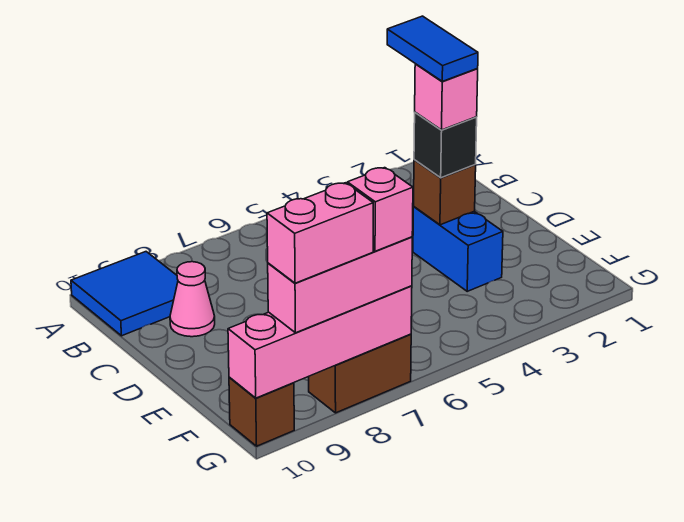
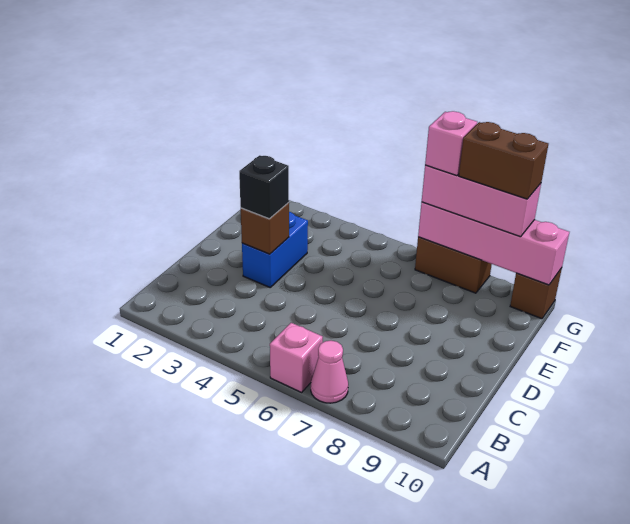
blue 2x2 tile [71,252,178,336] -> none
blue 1x2 tile [387,16,478,81] -> none
pink 1x1 cone [170,262,215,337] -> pink 1x1 cone moved to [311,341,348,403]
pink 1x1 brick [415,64,478,130] -> pink 1x1 brick moved to [270,323,323,392]
pink 1x2 brick [267,183,373,283] -> brown 1x2 brick [459,122,548,199]

